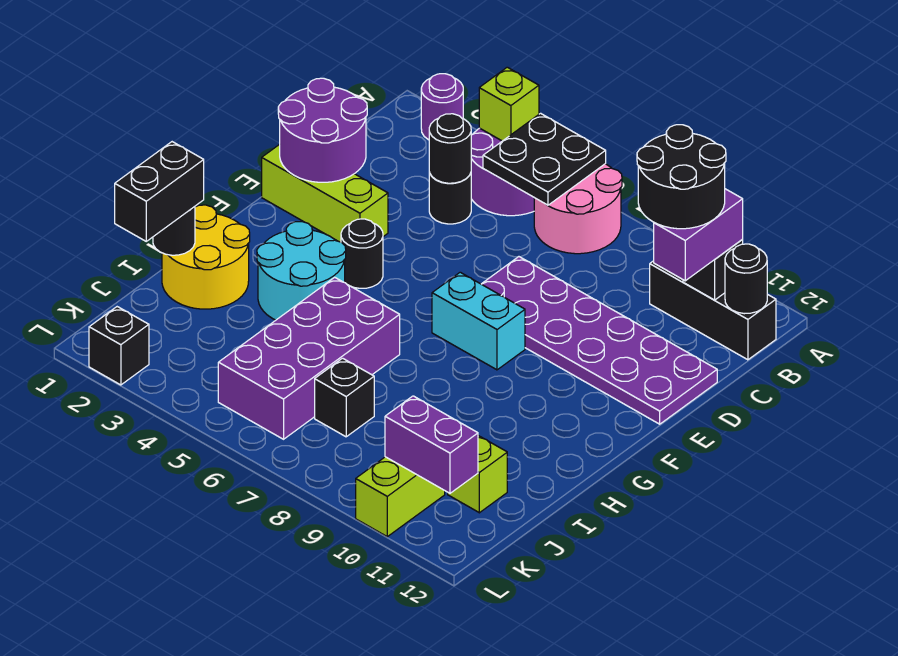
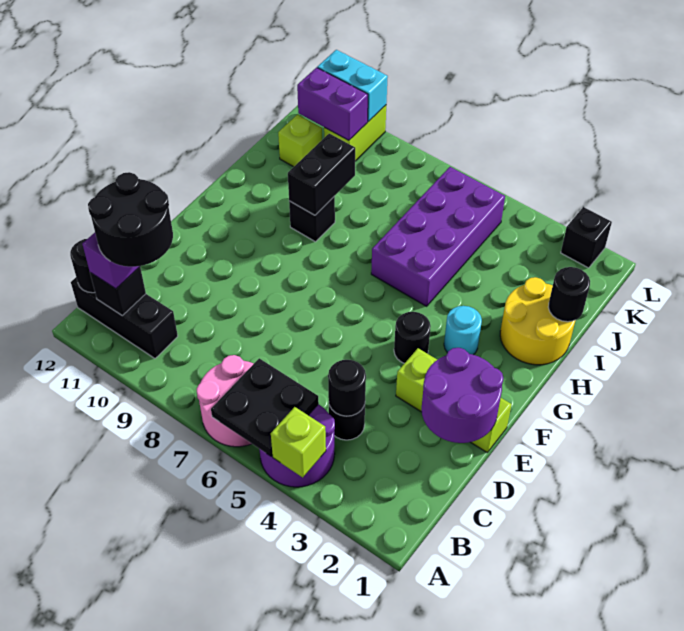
purple 1x1 round brick [421,74,463,140] -> none
purple 2x6 plate [482,257,717,424] -> none
cyan 1x2 brick [432,272,525,370] -> cyan 1x2 brick moved to [317,50,388,122]
cyan 2x2 round brick [257,222,346,320] -> cyan 1x1 round brick [444,306,482,355]
black 1x2 brick [115,142,204,241] -> black 1x2 brick moved to [288,134,355,215]
black 1x1 brick [315,358,374,437] -> black 1x1 brick moved to [289,196,335,242]

